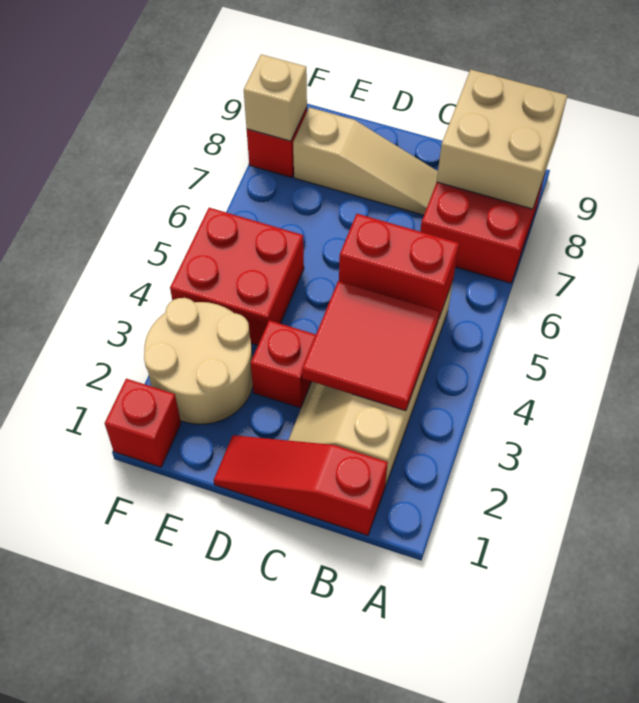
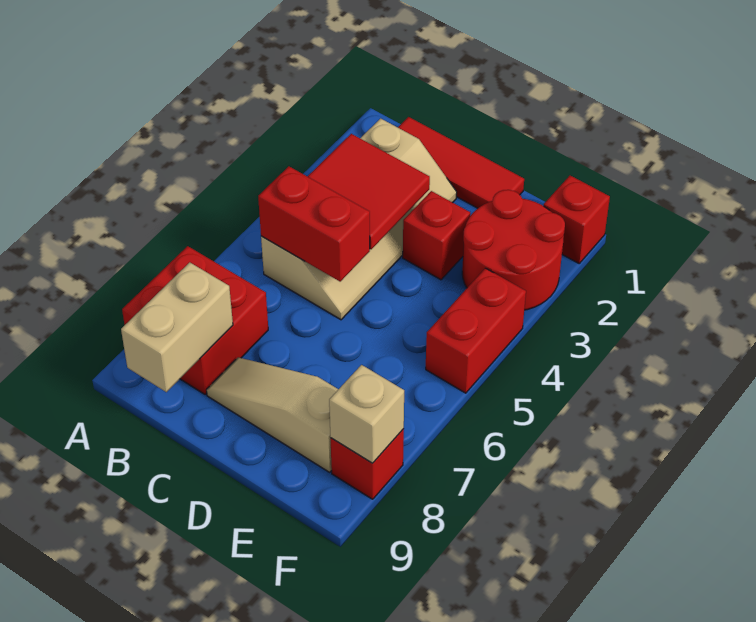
tan 2x2 brick [437,70,568,209] -> tan 1x2 brick [121,262,233,392]
red 1x3 slope [214,435,388,535] -> red 1x3 tile [398,117,524,208]
tan 2x2 round brick [144,298,253,424] -> red 2x2 round brick [462,190,565,310]
red 2x2 brick [170,208,304,345] -> red 1x2 brick [426,268,526,393]

